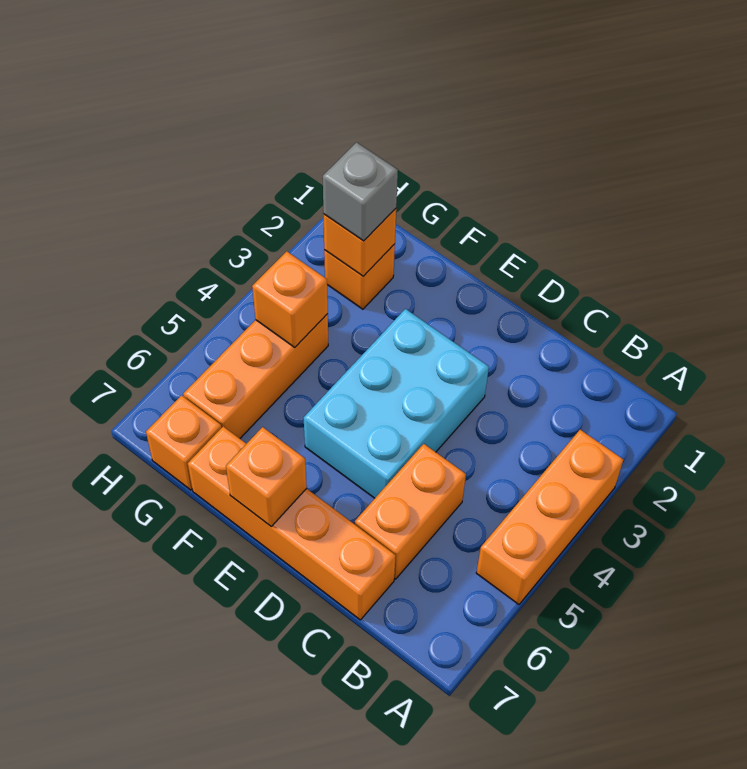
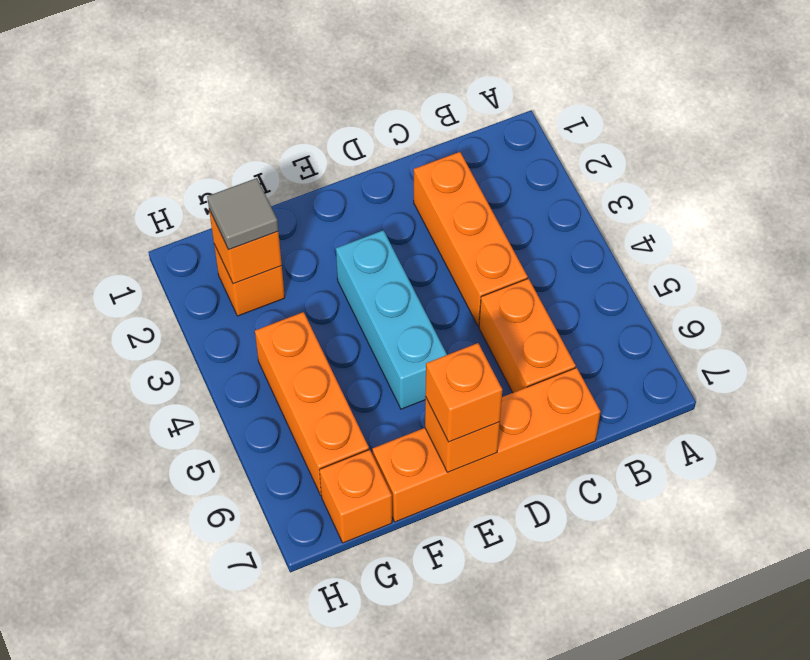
orange 1x3 brick [476,430,623,604] -> orange 1x3 brick moved to [414,152,528,326]
cyan 2x3 brick [304,309,489,498] -> cyan 1x3 brick [336,230,447,409]
grey 1x1 brick [323,142,398,241] -> grey 1x1 tile [207,178,278,250]
orange 1x1 brick [252,251,328,347] -> orange 1x1 brick moved to [425,343,502,442]

